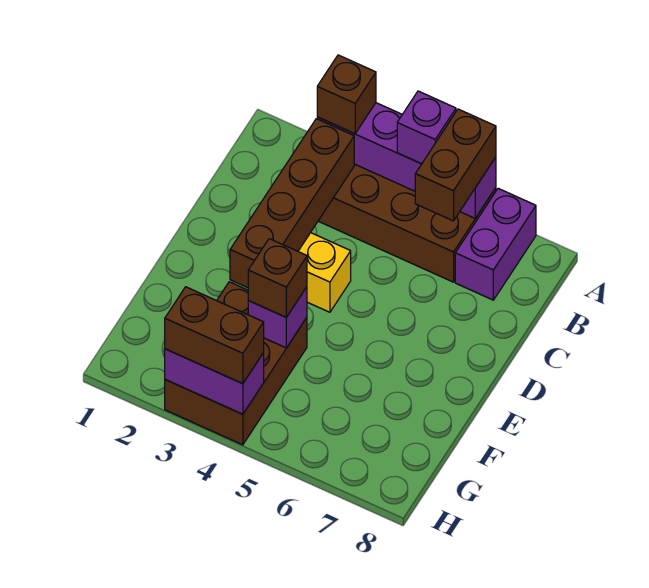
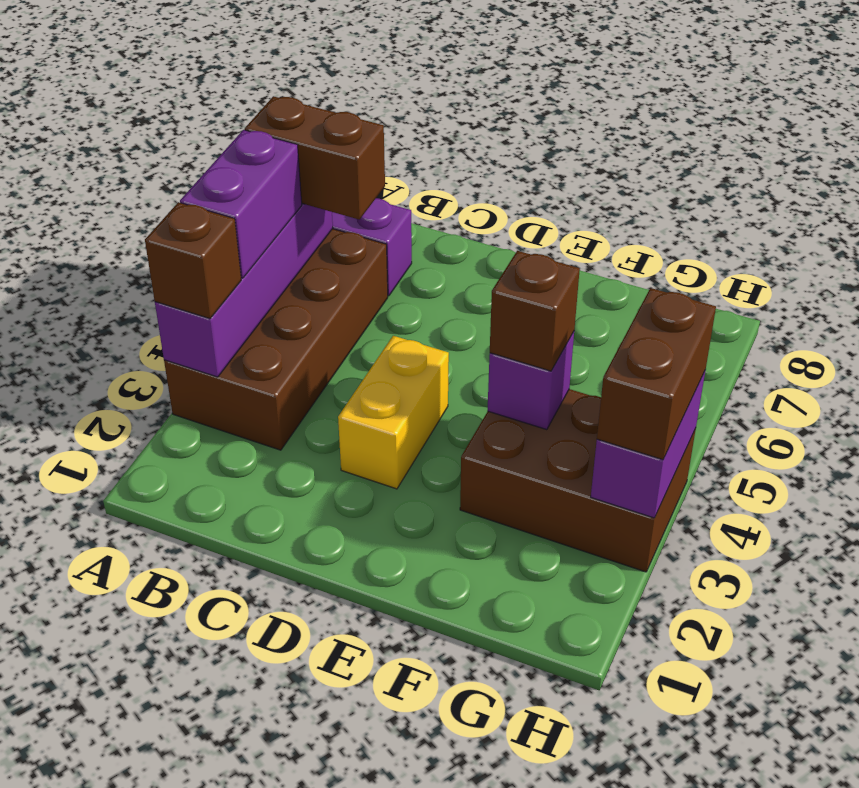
purple 1x1 brick [397,91,456,164] -> purple 1x2 brick [180,130,302,278]
brown 1x4 brick [230,119,354,288] -> none

